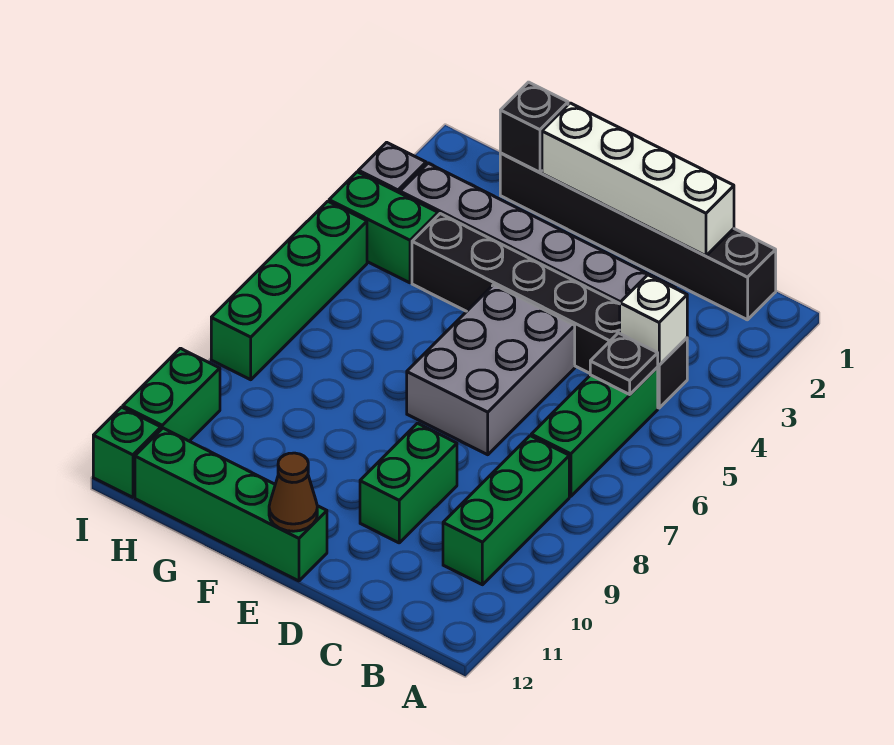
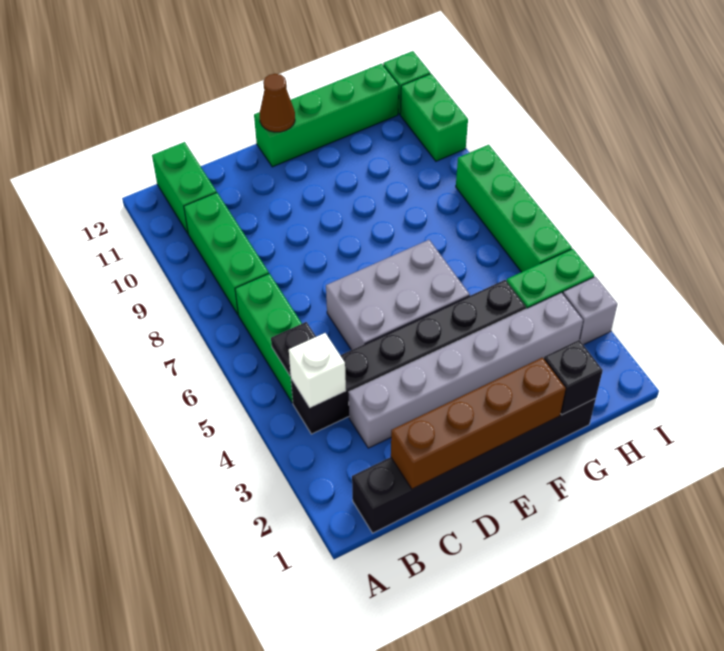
white 1x4 brick [542,103,734,256] -> brown 1x4 brick [391,358,566,489]
grey 2x3 brick [407,285,575,455] -> grey 2x3 brick turned to [326,240,470,350]
green 1x2 brick [360,423,457,543] -> green 1x2 brick moved to [152,142,217,233]

